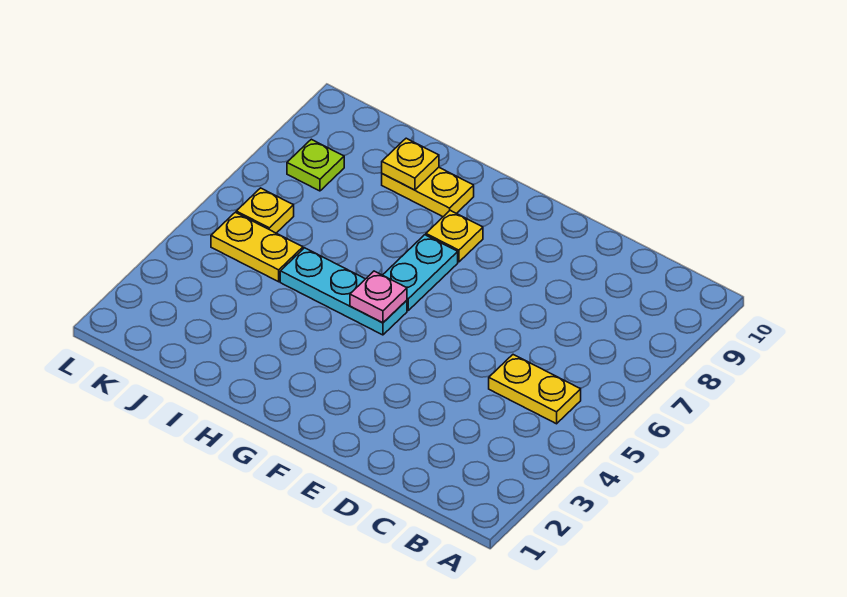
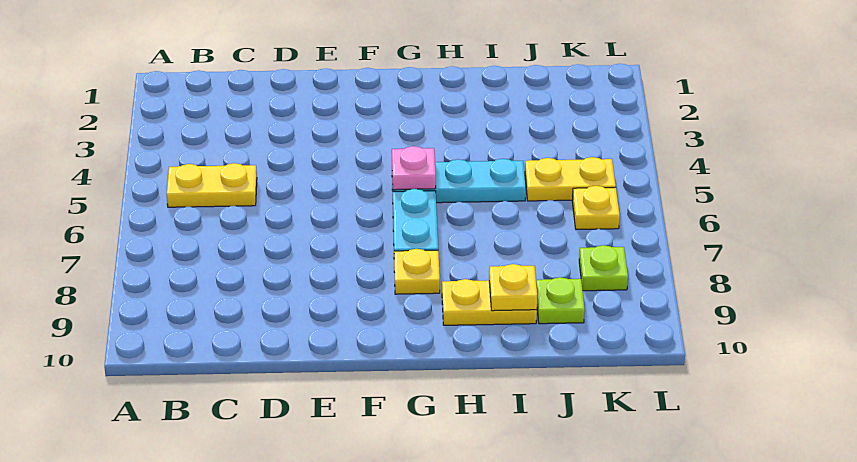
none -> lime 1x1 plate [536,277,585,324]

